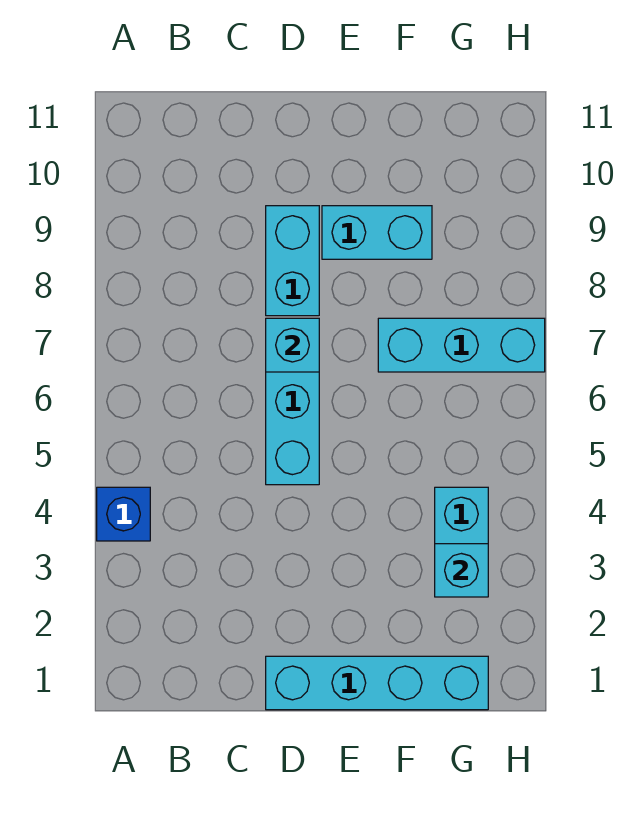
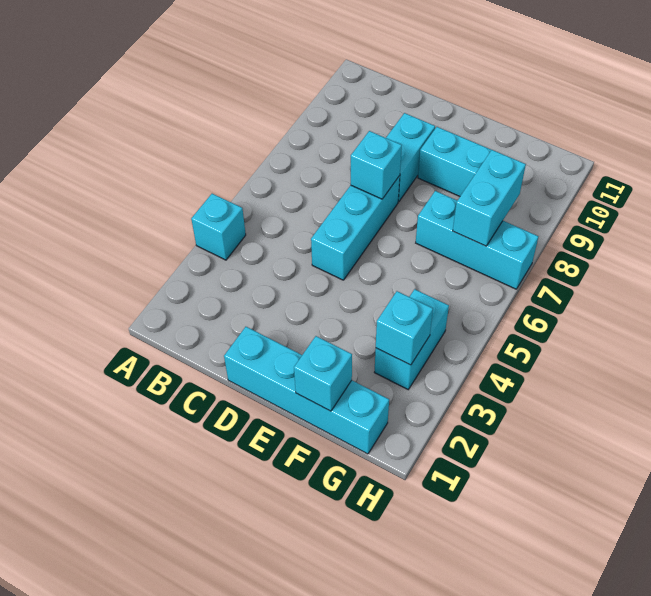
blue 1x1 brick [97,487,150,541] -> cyan 1x1 brick [191,194,246,260]
none -> cyan 1x1 brick [294,336,352,411]
none -> cyan 1x2 brick [453,150,526,246]

